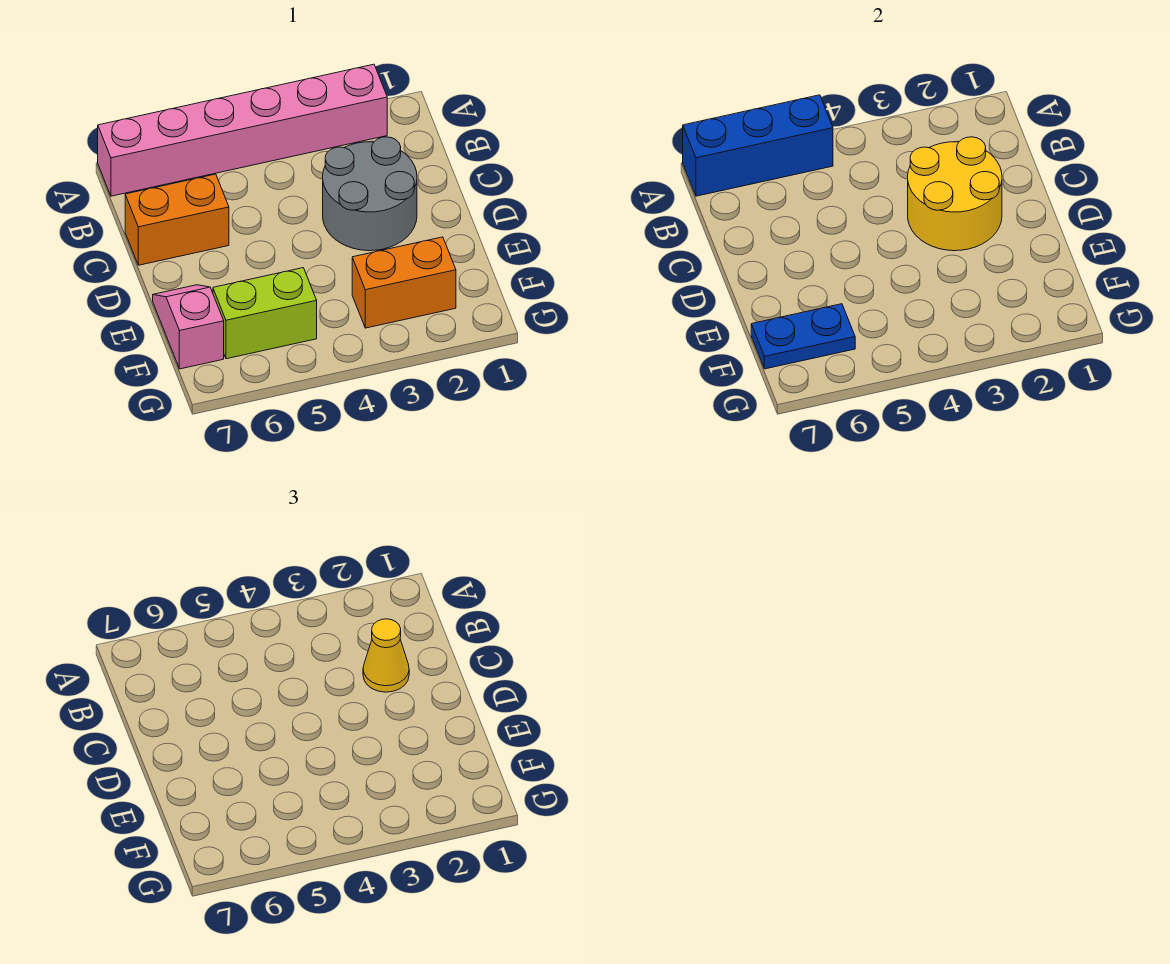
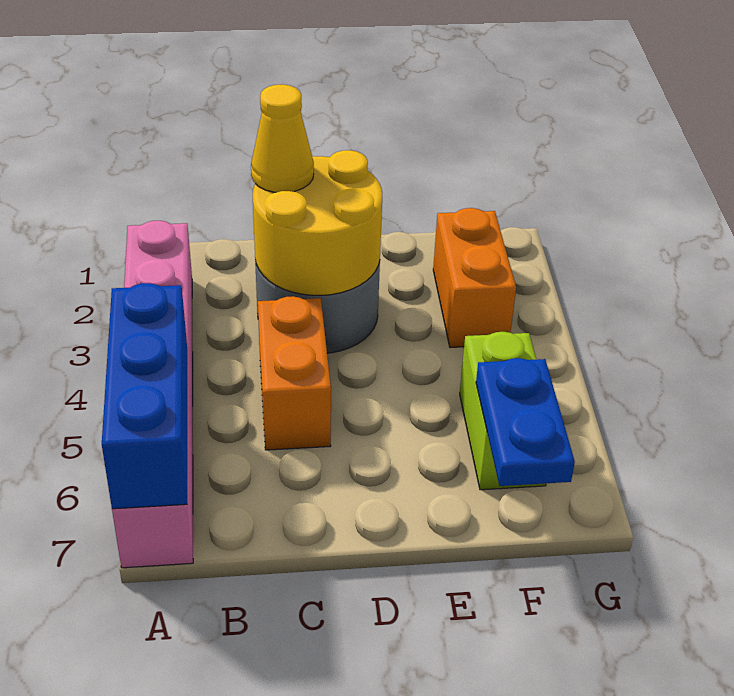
orange 1x2 brick [125,174,229,265] -> orange 1x2 brick moved to [258,296,331,450]
pink 1x2 slope [153,285,224,369] -> none

